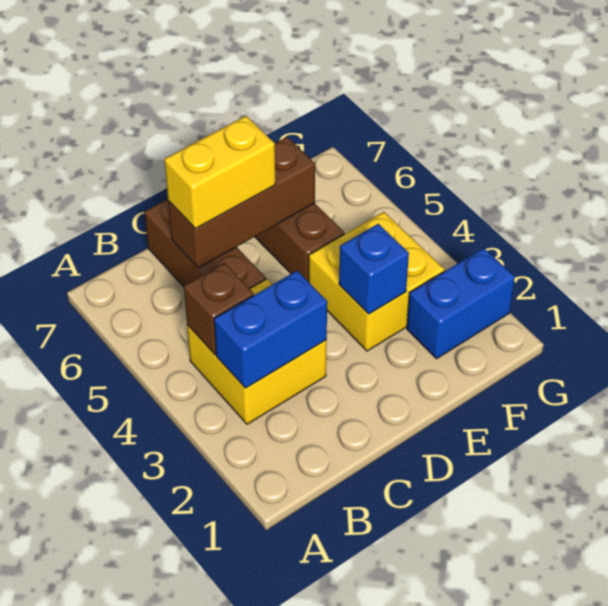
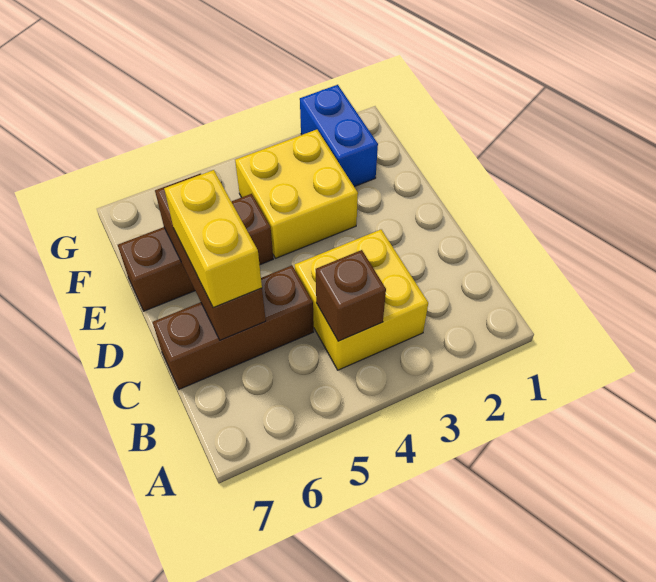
blue 1x2 brick [214,271,327,388] -> none
blue 1x1 brick [339,224,409,314] -> none

